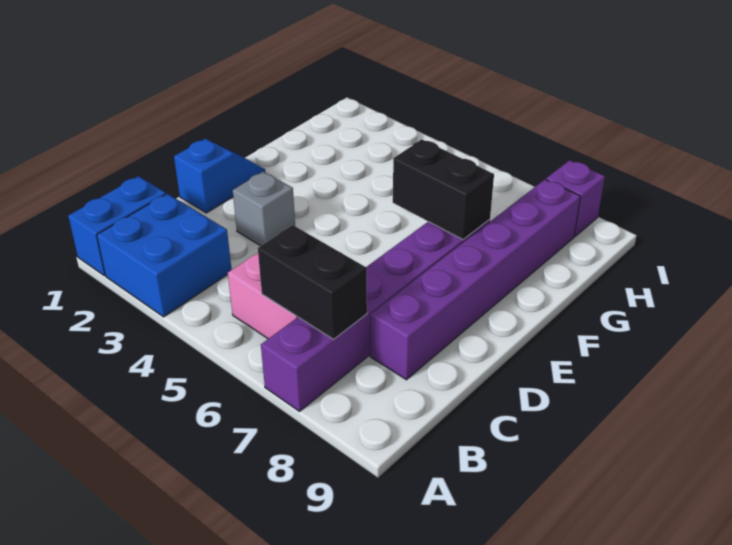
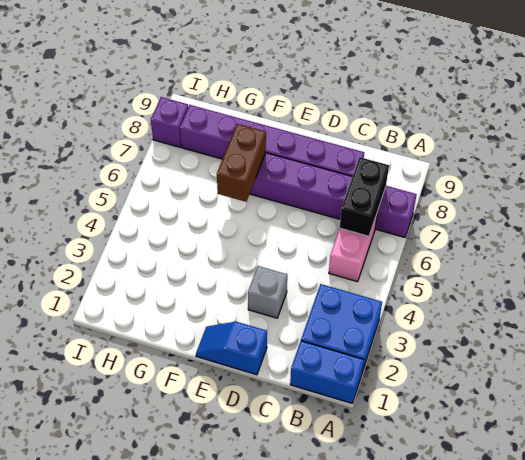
black 1x2 brick [393,140,494,240] -> brown 1x2 brick [217,124,266,202]

